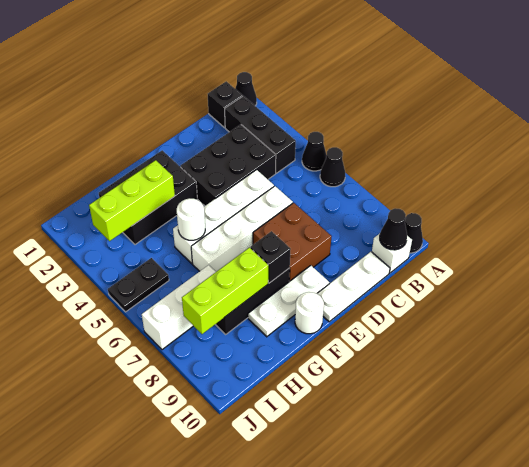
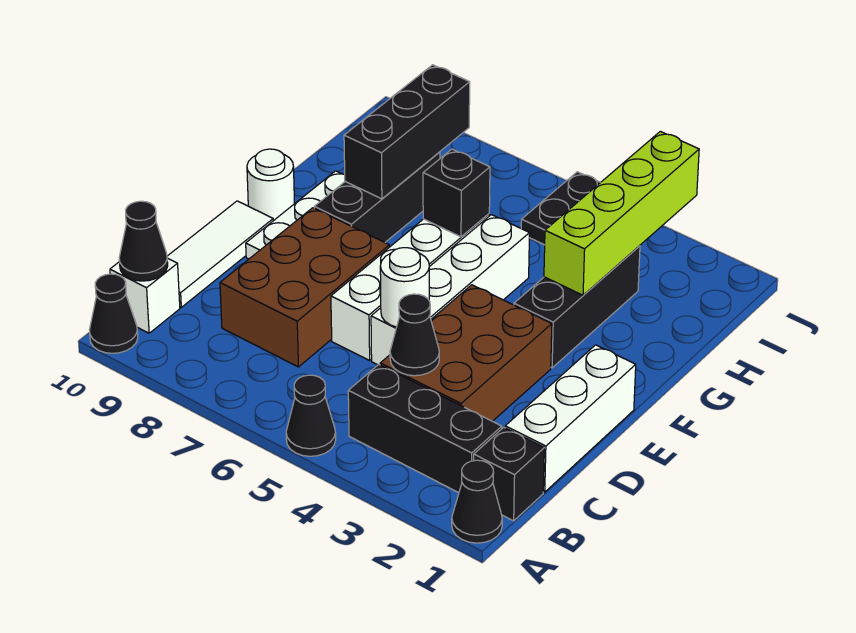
black 1x1 cone [320,147,345,187] -> black 1x1 cone moved to [390,294,439,376]
black 2x3 brick [181,125,276,206] -> brown 2x3 brick [380,285,552,421]
white 1x3 plate [317,252,390,322] -> white 1x3 tile [167,201,273,307]
brown 2x2 brick [253,203,332,282] -> brown 2x3 brick [220,208,389,367]
black 2x3 brick [99,150,197,245] -> black 1x3 brick [514,246,640,368]
black 1x1 brick [251,231,291,283] -> black 1x1 brick moved to [423,149,490,237]
lime 1x3 brick [89,160,175,241] -> lime 1x4 brick [544,131,699,295]
white 1x1 round brick [177,198,205,240] -> white 1x1 round brick moved to [380,248,429,327]
lime 1x3 brick [182,248,268,334] -> black 1x3 brick [344,65,470,199]
white 1x3 brick [142,265,216,350] -> white 1x3 brick moved to [505,345,636,492]

